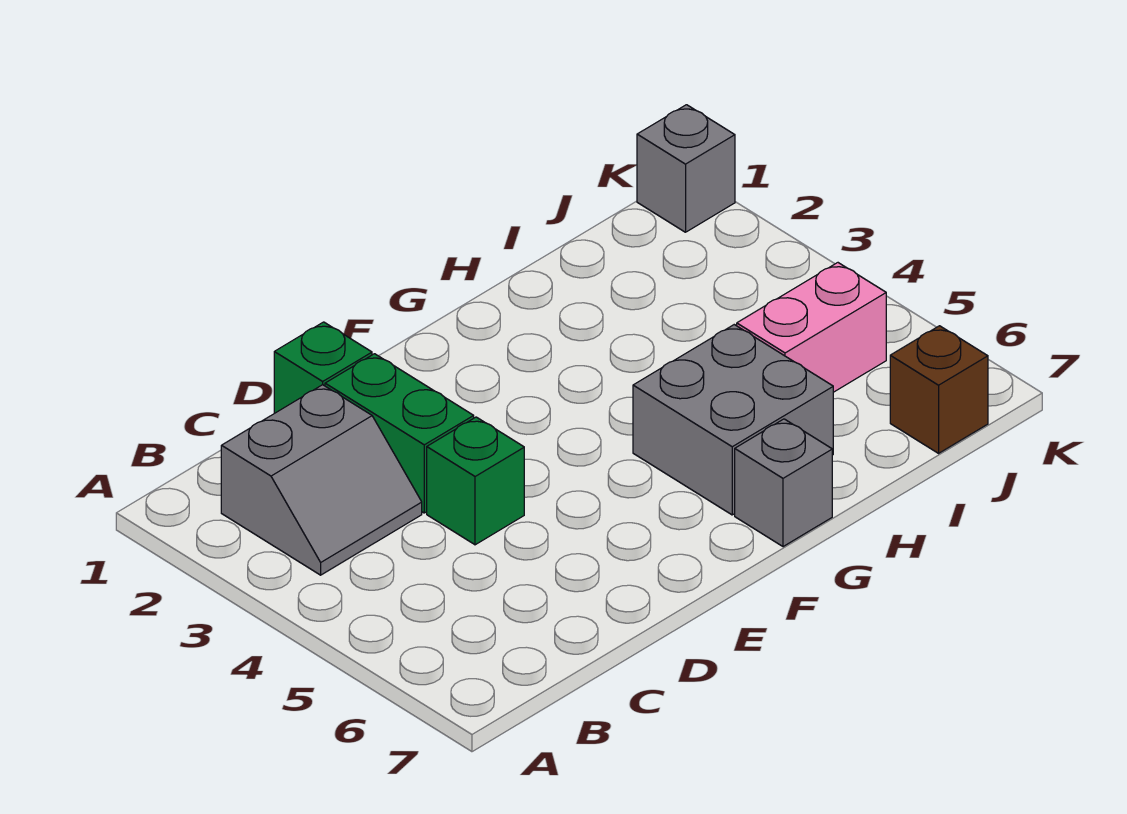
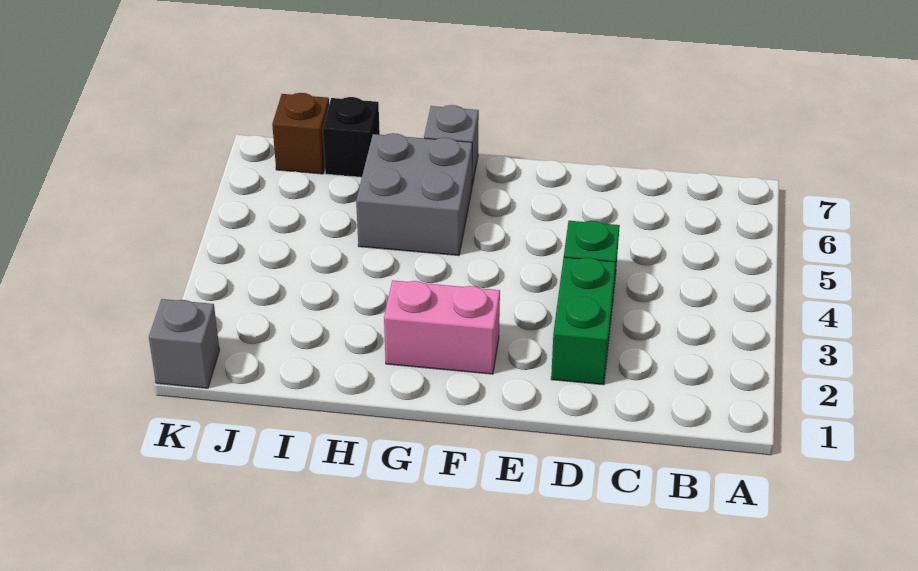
grey 2x2 slope [221,385,422,575] -> none
green 1x1 brick [274,322,372,413] -> none
pink 1x2 brick [737,263,886,392] -> pink 1x2 brick moved to [384,280,500,374]
none -> black 1x1 brick [323,97,380,177]

